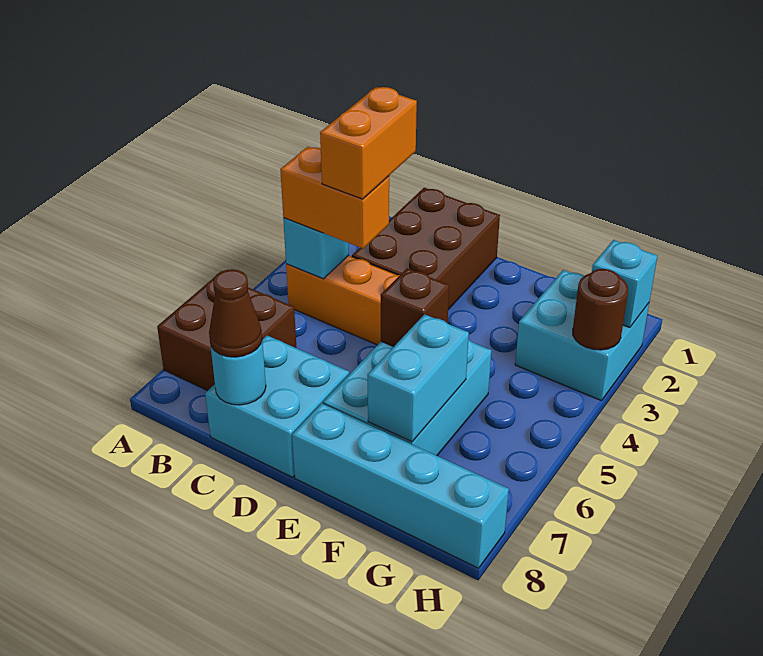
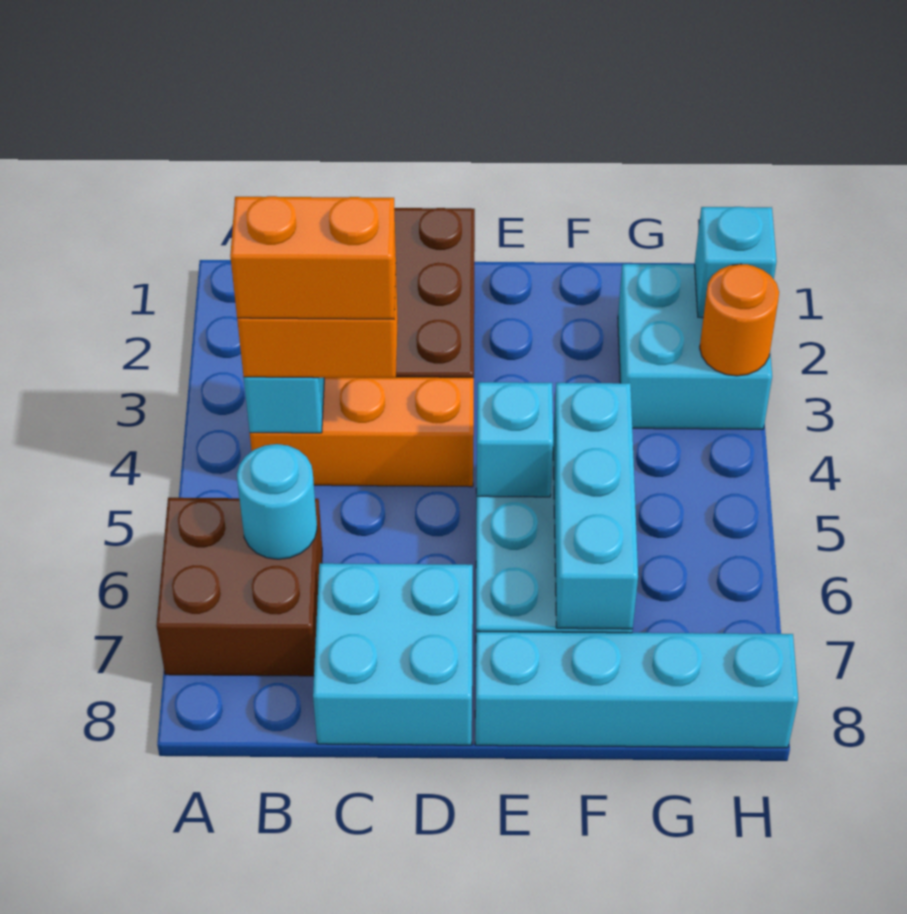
orange 1x2 brick [320,87,417,199] -> orange 1x2 brick turned to [230,196,396,319]
cyan 1x1 round brick [210,342,266,405] -> cyan 1x1 round brick moved to [237,444,317,559]
brown 1x1 cone [209,269,262,357] -> none
brown 1x1 brick [381,268,449,347] -> cyan 1x1 brick [477,382,553,497]
cyan 1x2 brick [368,314,469,442] -> cyan 1x3 brick [553,383,638,629]
brown 1x1 round brick [573,269,628,350] -> orange 1x1 round brick [700,264,779,376]

